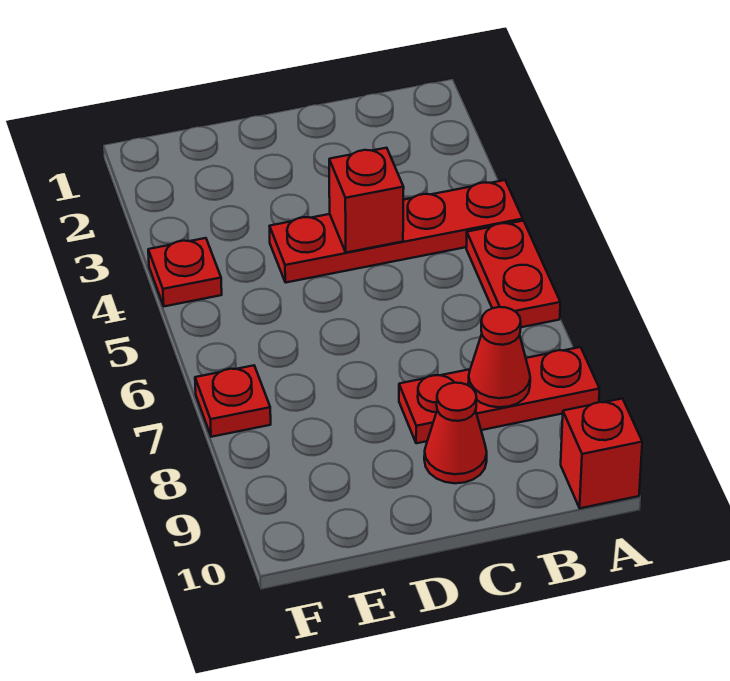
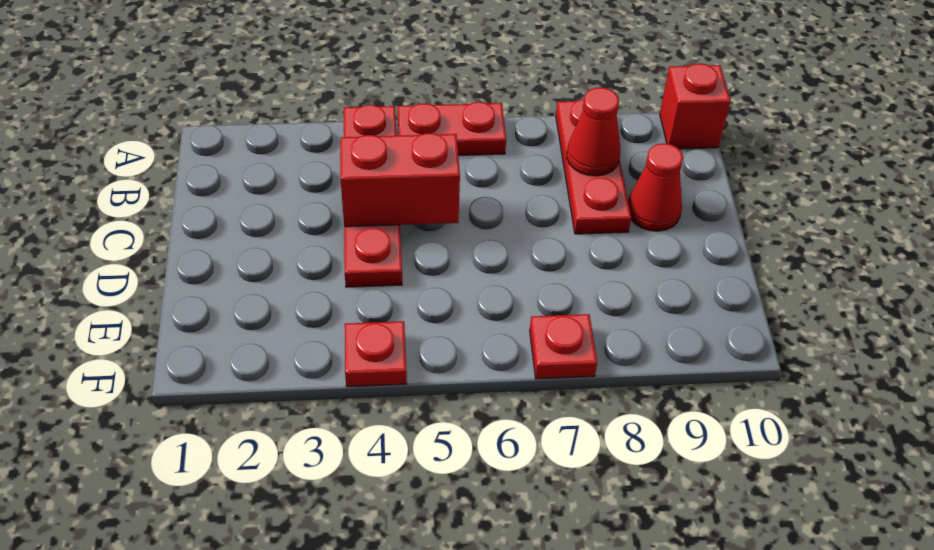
red 1x1 brick [329,148,404,253] -> red 1x2 brick [340,133,460,227]

